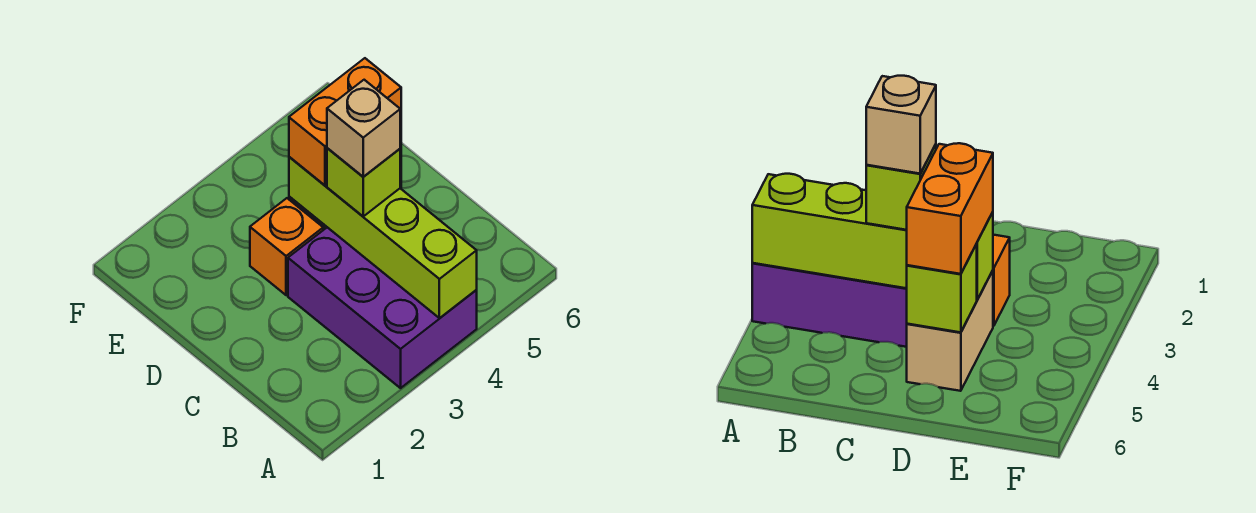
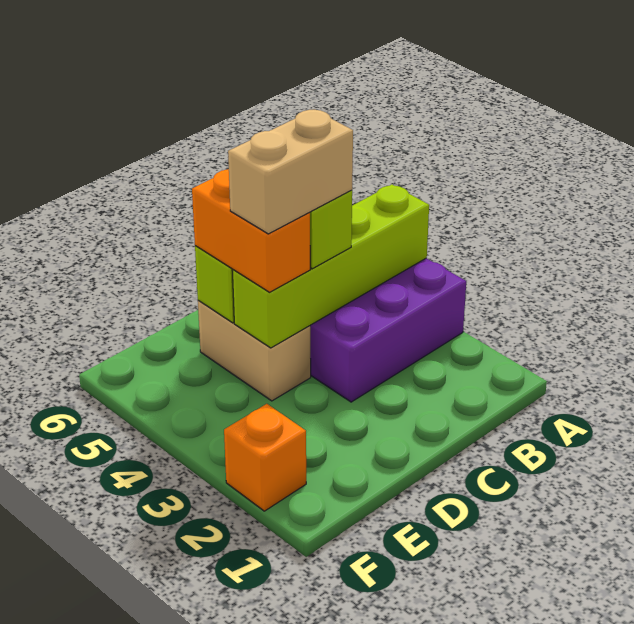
tan 1x1 brick [327,80,400,177] -> tan 1x2 brick [228,110,353,234]
orange 1x1 brick [250,198,323,295] -> orange 1x1 brick moved to [224,404,306,511]

